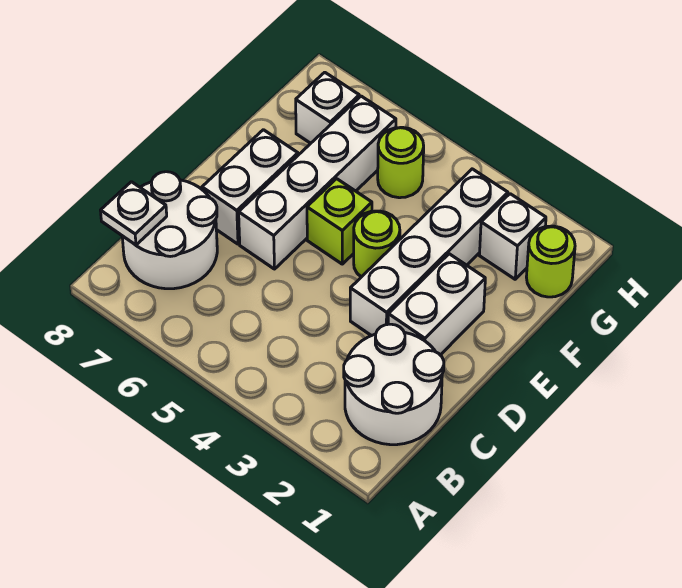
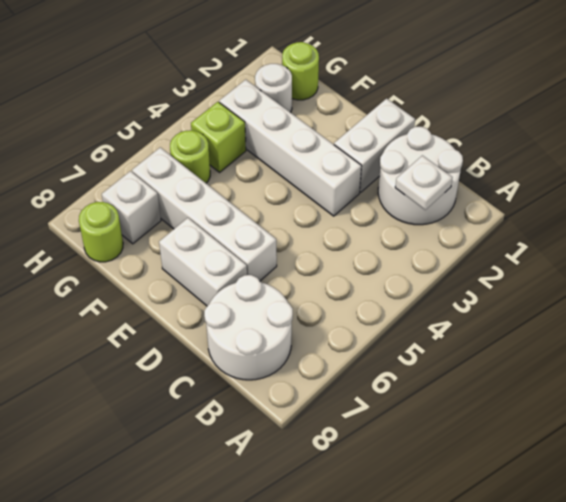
white 1x1 plate [100,182,167,245] -> white 1x1 plate moved to [395,155,453,210]
white 1x2 brick [388,254,485,355] -> white 1x2 brick turned to [334,99,415,192]
lime 1x1 round brick [354,211,400,277] -> lime 1x1 round brick moved to [79,202,123,262]
lime 1x1 brick [307,179,372,264] -> lime 1x1 brick moved to [191,102,246,172]
white 1x1 brick [479,194,546,279] -> white 1x1 round brick [255,64,292,113]

